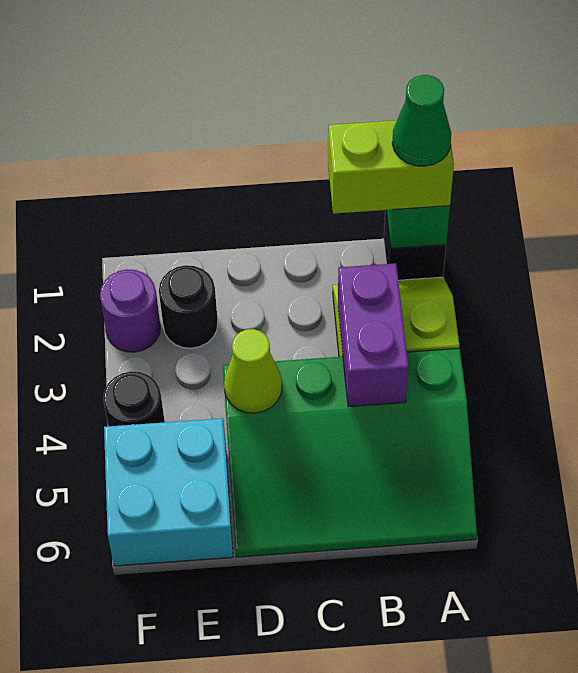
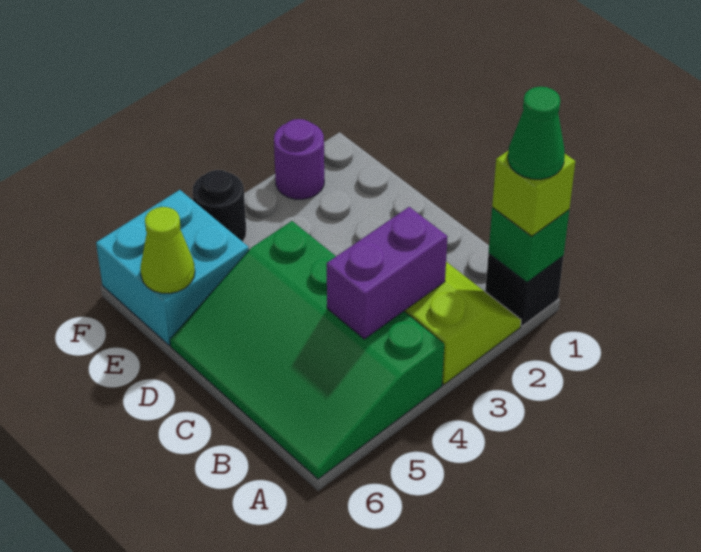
lime 1x2 brick [328,120,454,214] -> lime 1x1 brick [492,151,575,236]
lime 1x1 cone [224,329,282,413] -> lime 1x1 cone moved to [140,207,195,293]
black 1x1 round brick [159,265,218,348] -> none

